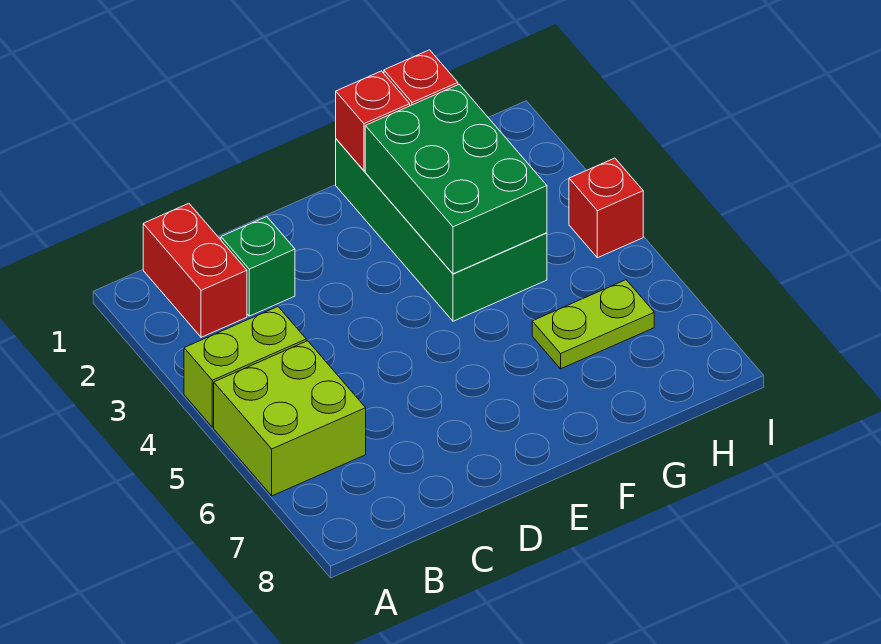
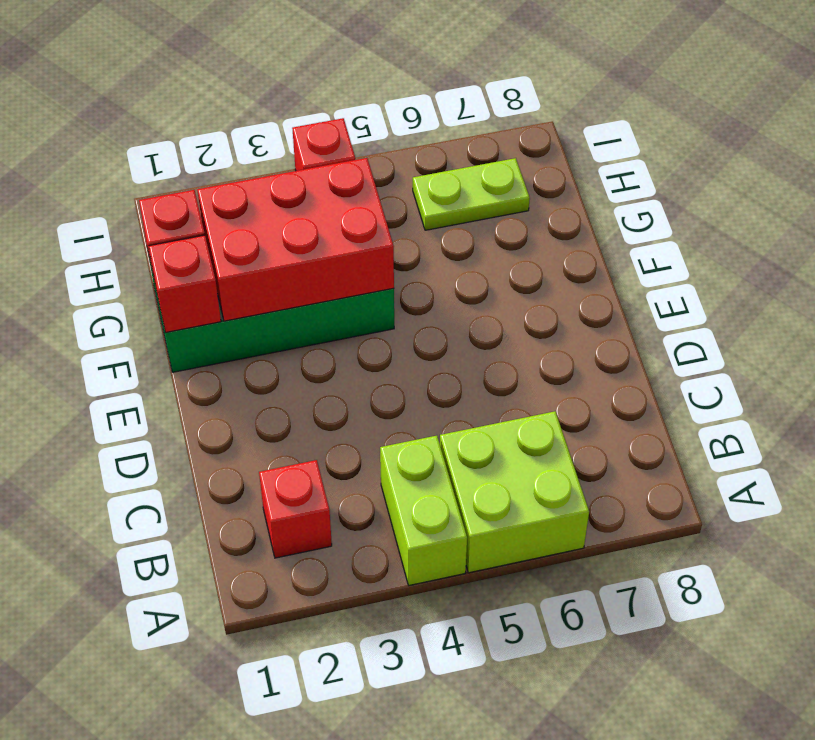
red 1x2 brick [143,203,247,337] -> red 1x1 brick [259,460,332,558]
green 1x1 brick [221,217,295,316] -> none
green 2x3 brick [365,84,547,274] -> red 2x3 brick [197,158,394,321]
lime 1x2 plate [532,280,654,369] -> lime 1x2 plate turned to [413,158,530,230]

